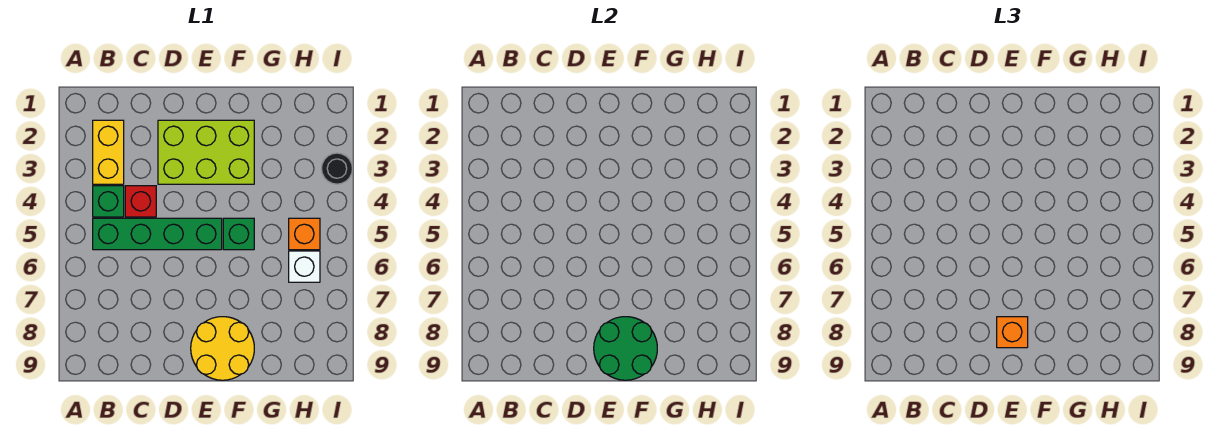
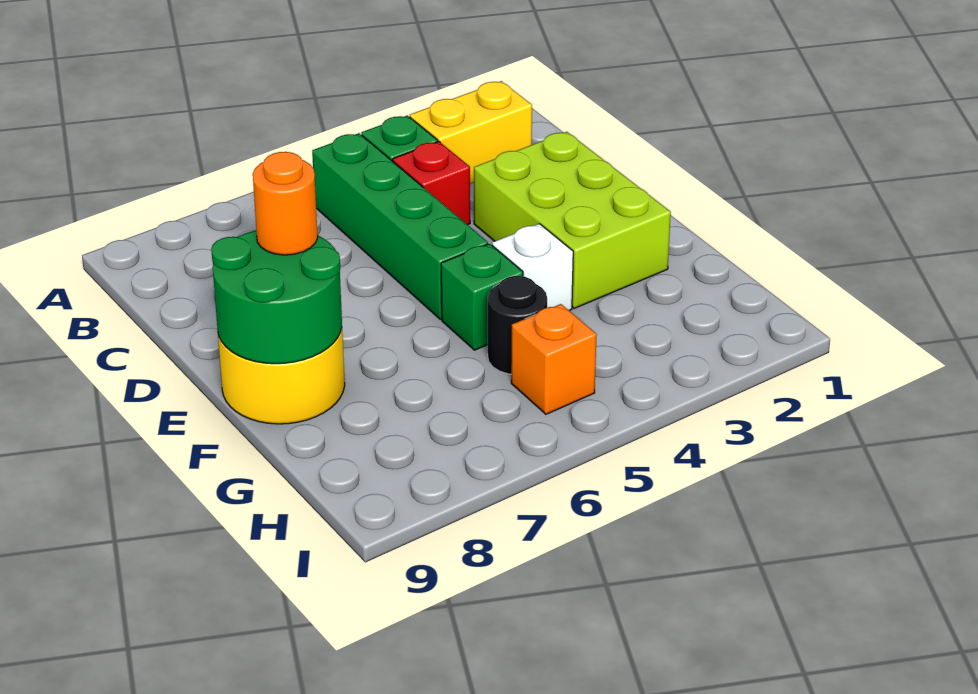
orange 1x1 brick [997,317,1028,348] -> orange 1x1 round brick [253,152,318,255]
white 1x1 brick [289,251,320,282] -> white 1x1 brick moved to [492,224,573,311]
black 1x1 round brick [321,153,353,184] -> black 1x1 round brick moved to [488,276,547,374]

